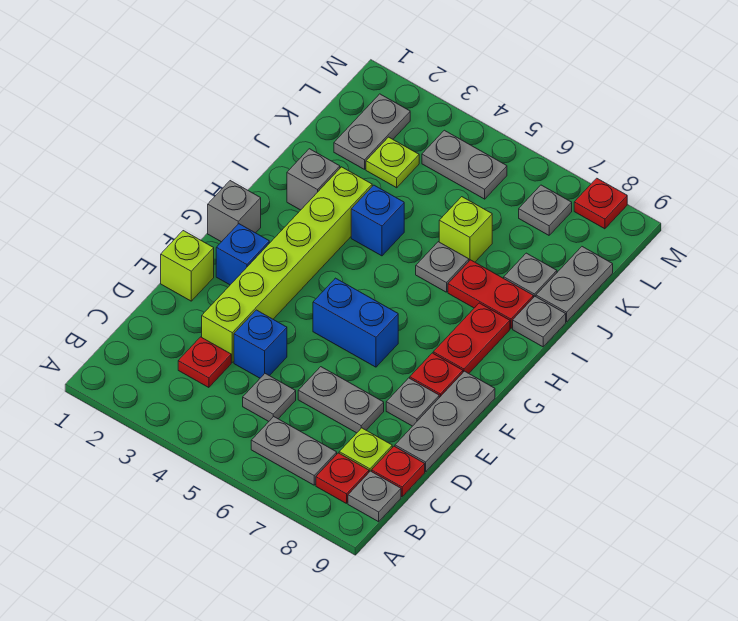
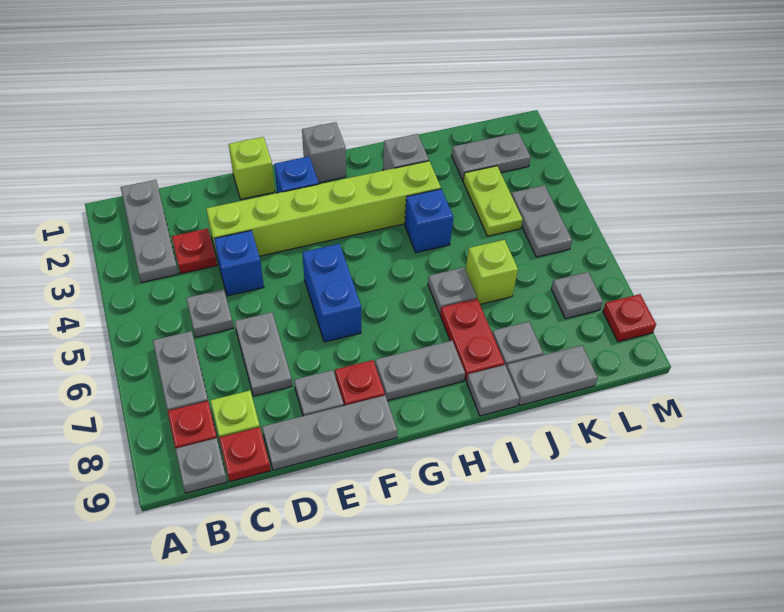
none -> grey 1x3 plate [121,180,178,282]
red 1x2 plate [433,303,510,373] -> grey 1x2 plate [375,341,465,401]
lime 1x1 plate [366,137,419,188] -> lime 1x2 plate [463,166,523,236]

